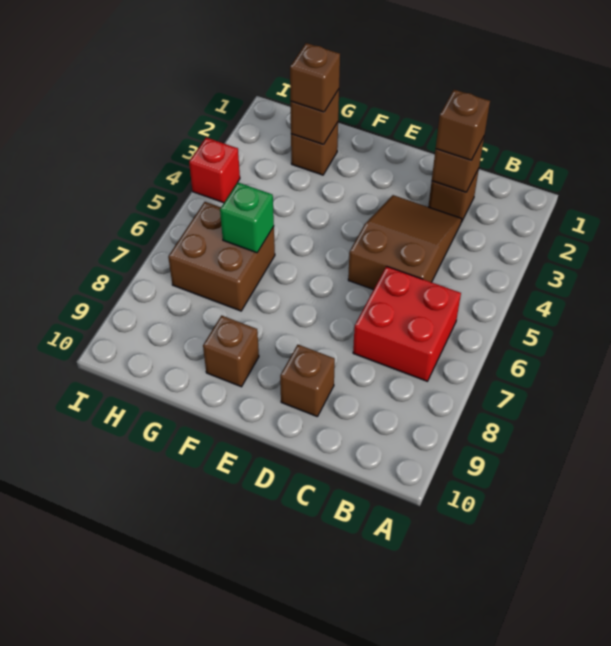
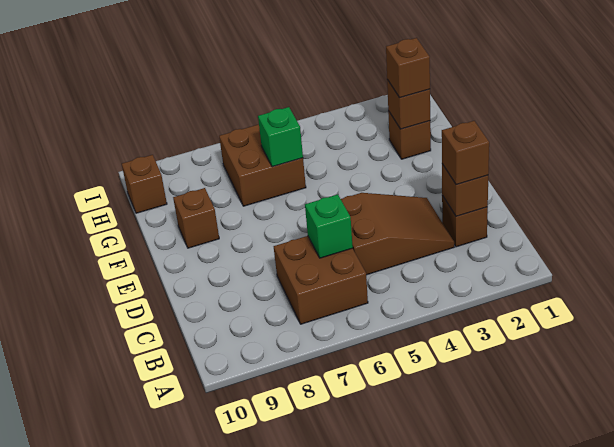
red 2x2 brick [353,266,461,381] -> brown 2x2 brick [274,236,368,324]
none -> green 1x1 brick [305,194,353,258]
brown 1x1 brick [280,345,335,417] -> brown 1x1 brick moved to [122,155,167,213]
red 1x1 brick [189,138,240,203] -> none

